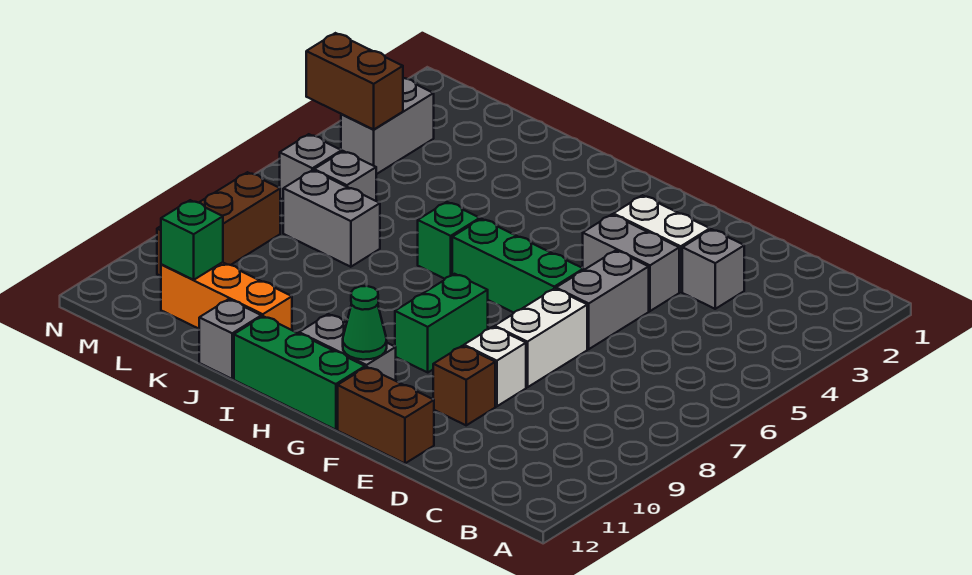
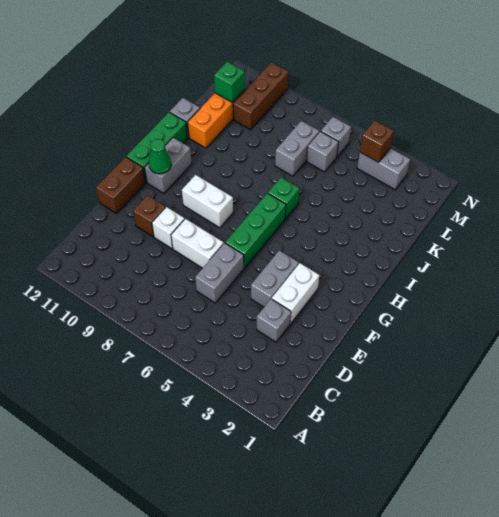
grey 1x2 brick [556,250,649,349] -> grey 1x2 brick turned to [195,243,244,303]
green 1x2 brick [395,274,488,372] -> white 1x2 brick [182,175,233,228]
brown 1x2 brick [306,33,403,129] -> brown 1x1 brick [360,121,394,162]
brown 1x3 brick [157,172,280,276] -> brown 1x3 brick turned to [233,62,289,130]

